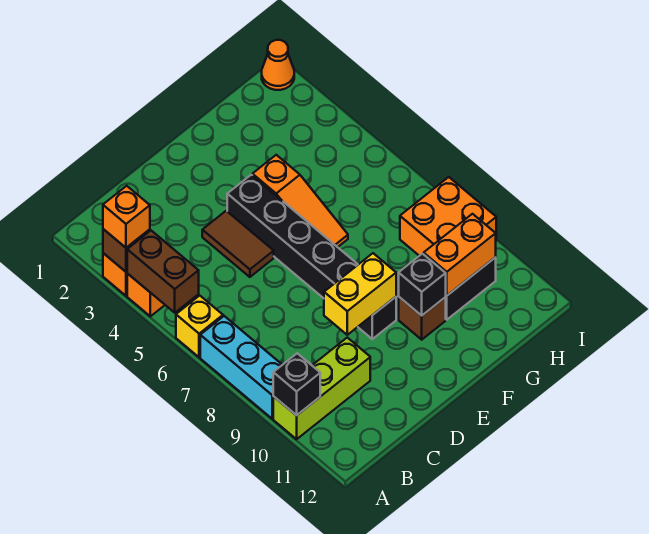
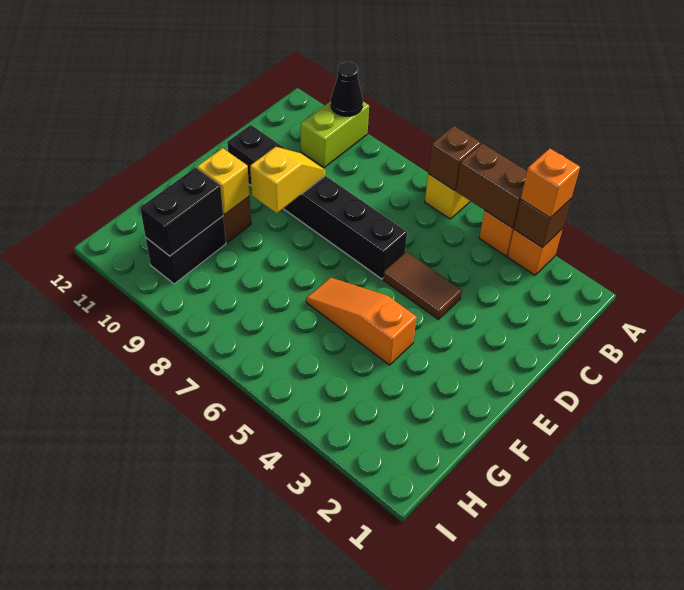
none -> brown 1x1 brick [428,126,481,191]
cyan 1x3 brick [200,316,282,419] -> none
lime 1x3 brick [273,338,370,439] -> lime 1x2 brick [301,101,369,168]
black 1x1 brick [273,353,320,415] -> black 1x1 cone [331,62,363,116]
yellow 1x2 brick [324,253,396,335] -> yellow 1x2 slope [250,147,326,213]
black 1x6 brick [227,175,396,339] -> black 1x6 brick moved to [227,125,407,279]
black 1x1 brick [399,254,446,316] -> yellow 1x1 brick [197,148,249,215]
orange 1x2 brick [424,214,496,296] -> black 1x2 brick [140,168,223,256]
orange 2x2 brick [400,177,496,256] -> none
orange 1x1 cone [262,40,294,90] -> none

